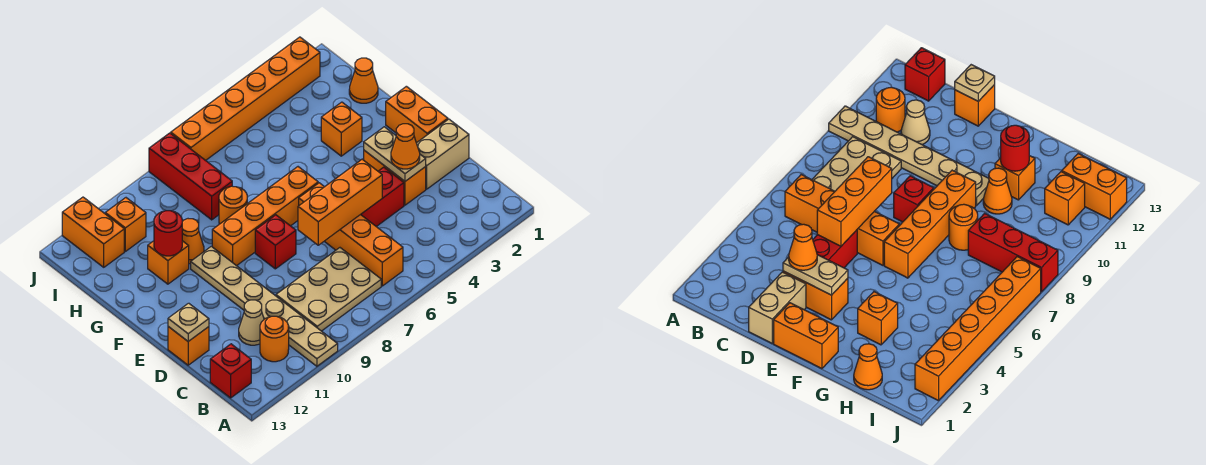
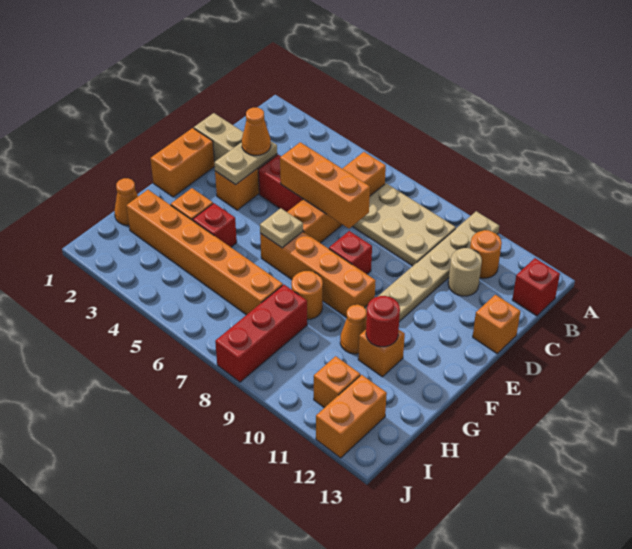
tan 1x1 cone [239,300,264,345] -> tan 1x1 round brick [448,248,482,296]
tan 1x1 plate [168,303,209,341] -> tan 1x1 plate moved to [260,208,303,248]
none -> red 1x1 brick [193,203,237,247]
orange 1x6 brick [171,37,320,160] -> orange 1x6 brick moved to [126,190,283,315]

